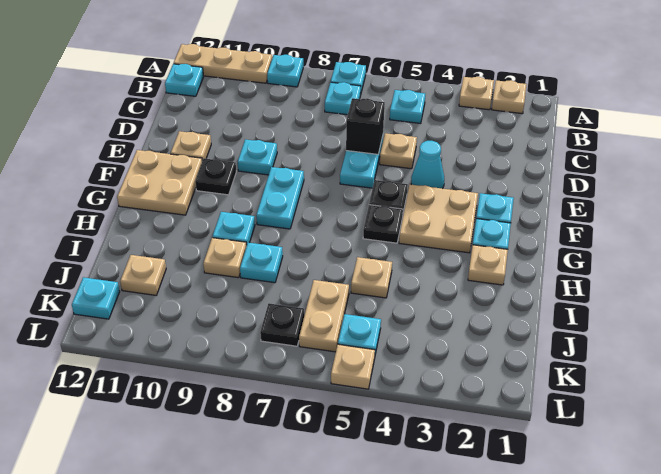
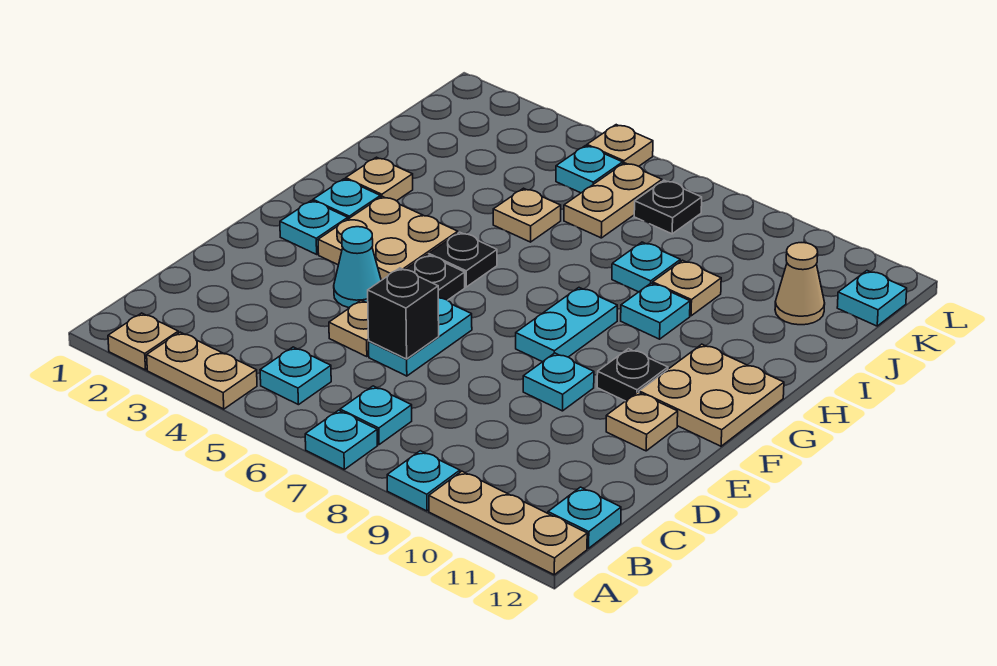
tan 1x1 plate [459,77,494,110] -> tan 1x2 plate [147,332,257,409]
tan 1x1 plate [120,255,166,295] -> tan 1x1 cone [775,243,825,325]

